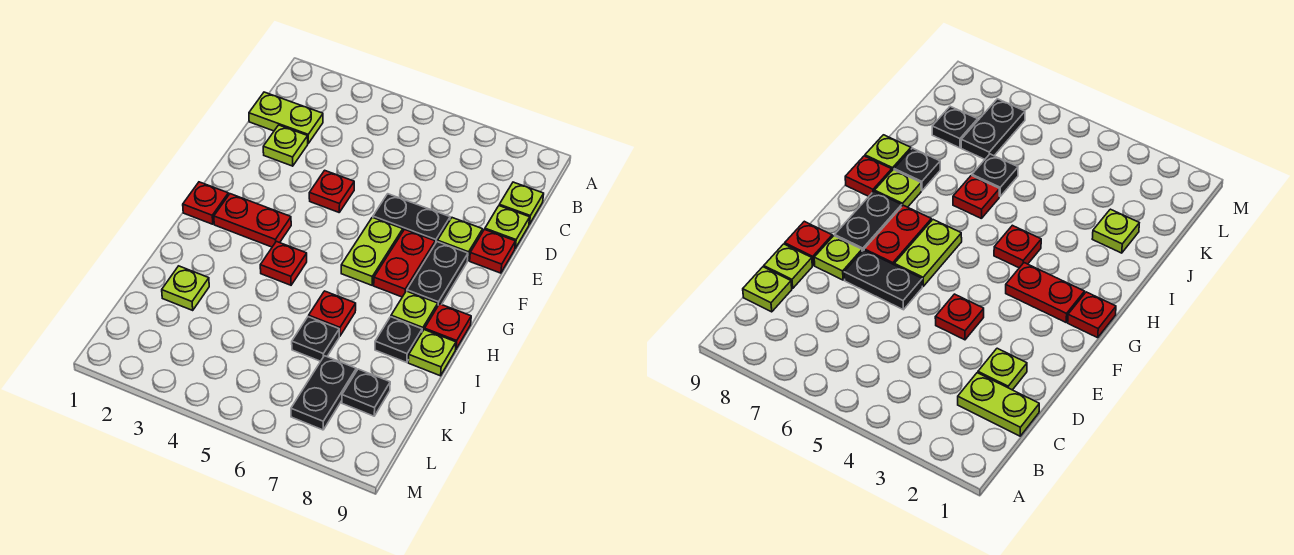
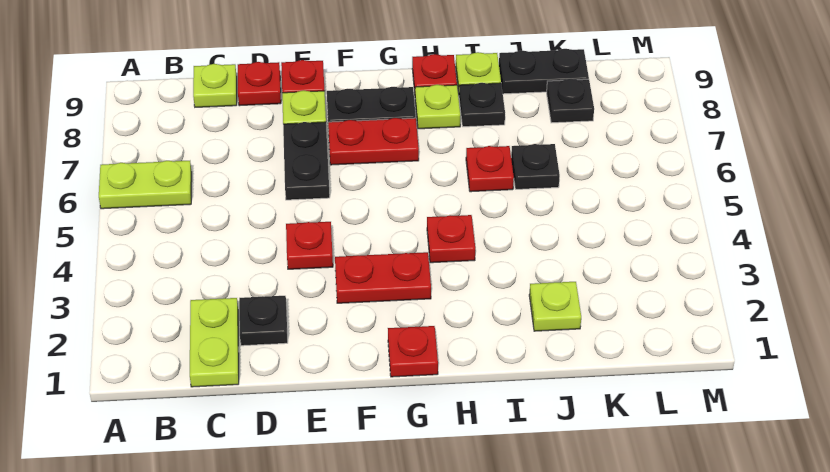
lime 1x1 plate [263,125,308,166] -> black 1x1 plate [239,296,288,346]
lime 1x1 plate [485,206,530,248] -> red 1x1 plate [238,62,281,106]
lime 1x2 plate [341,217,403,285] -> lime 1x2 plate moved to [99,161,192,209]
red 1x2 plate [214,194,291,247] -> red 1x2 plate turned to [335,252,431,303]
black 1x2 plate [291,356,356,430] -> black 1x2 plate moved to [499,49,589,94]

